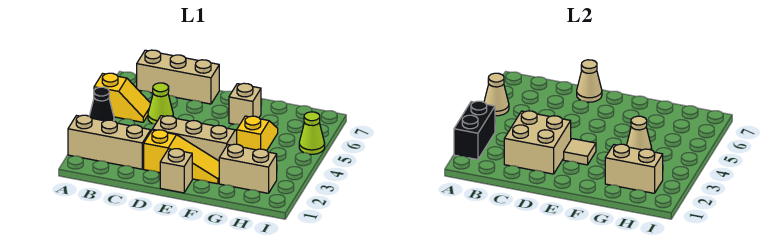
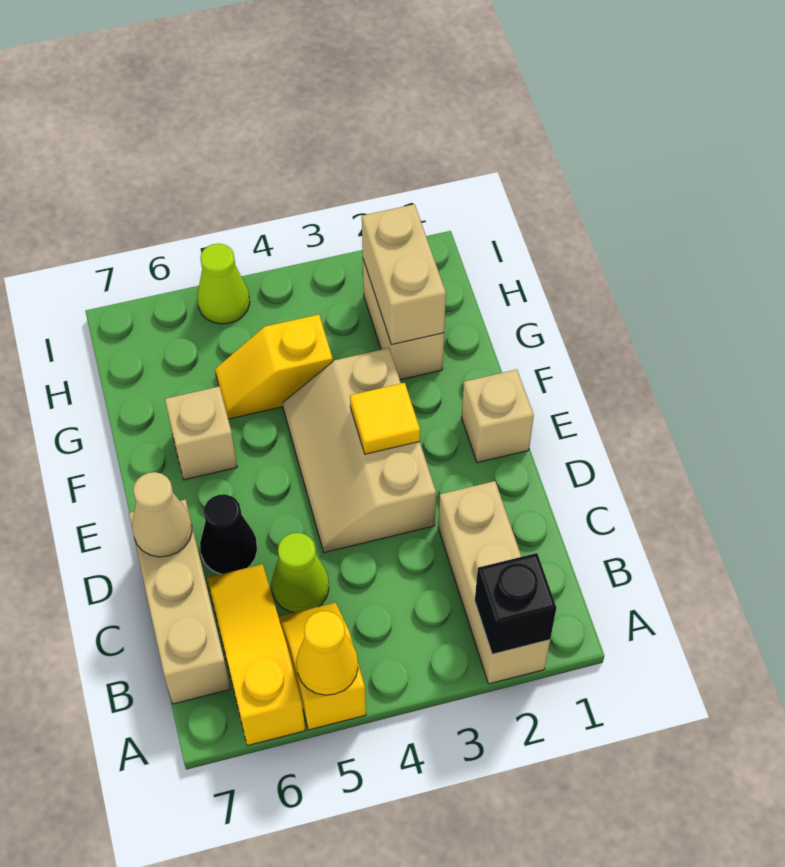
black 1x2 brick [454,101,495,160] -> black 1x1 brick [475,553,556,654]
black 1x1 cone [89,87,114,121] -> black 1x1 cone moved to [200,494,257,574]
tan 1x1 cone [484,73,509,116] -> yellow 1x1 cone [296,611,358,695]
tan 2x2 brick [504,111,571,174] -> none
yellow 1x3 slope [144,130,219,184] -> yellow 1x3 slope moved to [207,564,305,746]
tan 1x1 tile [564,139,596,165] -> yellow 1x1 tile [350,383,420,454]
tan 1x1 cone [627,116,652,150] -> none

